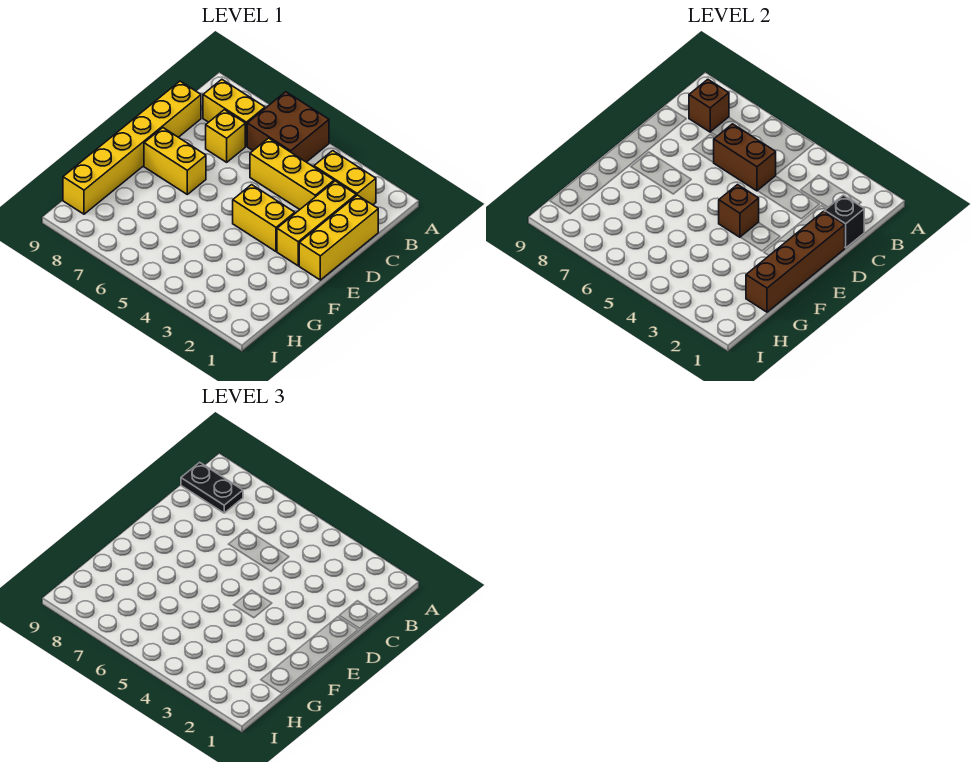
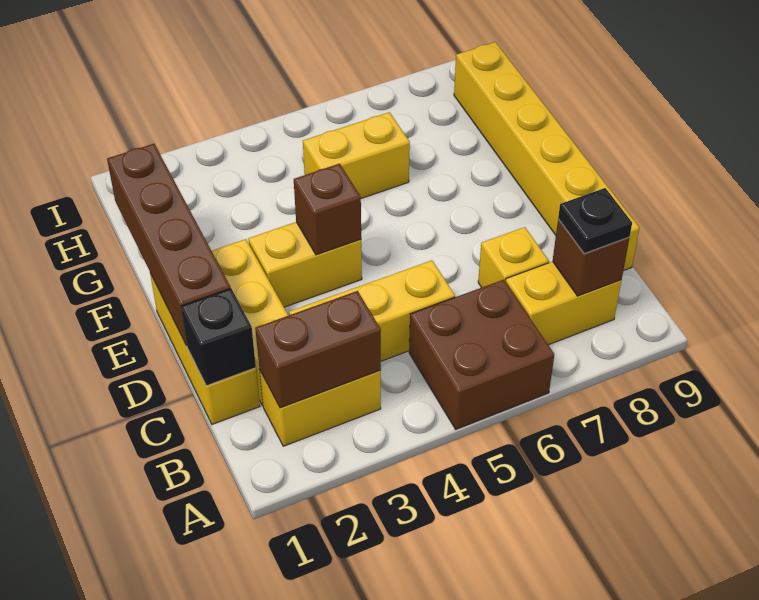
black 1x2 plate [181,462,243,513] -> black 1x1 plate [558,188,632,254]
brown 1x2 brick [714,124,776,191] -> brown 1x2 brick moved to [255,291,381,408]
yellow 1x2 brick [144,128,206,194] -> yellow 1x2 brick moved to [303,112,410,198]

